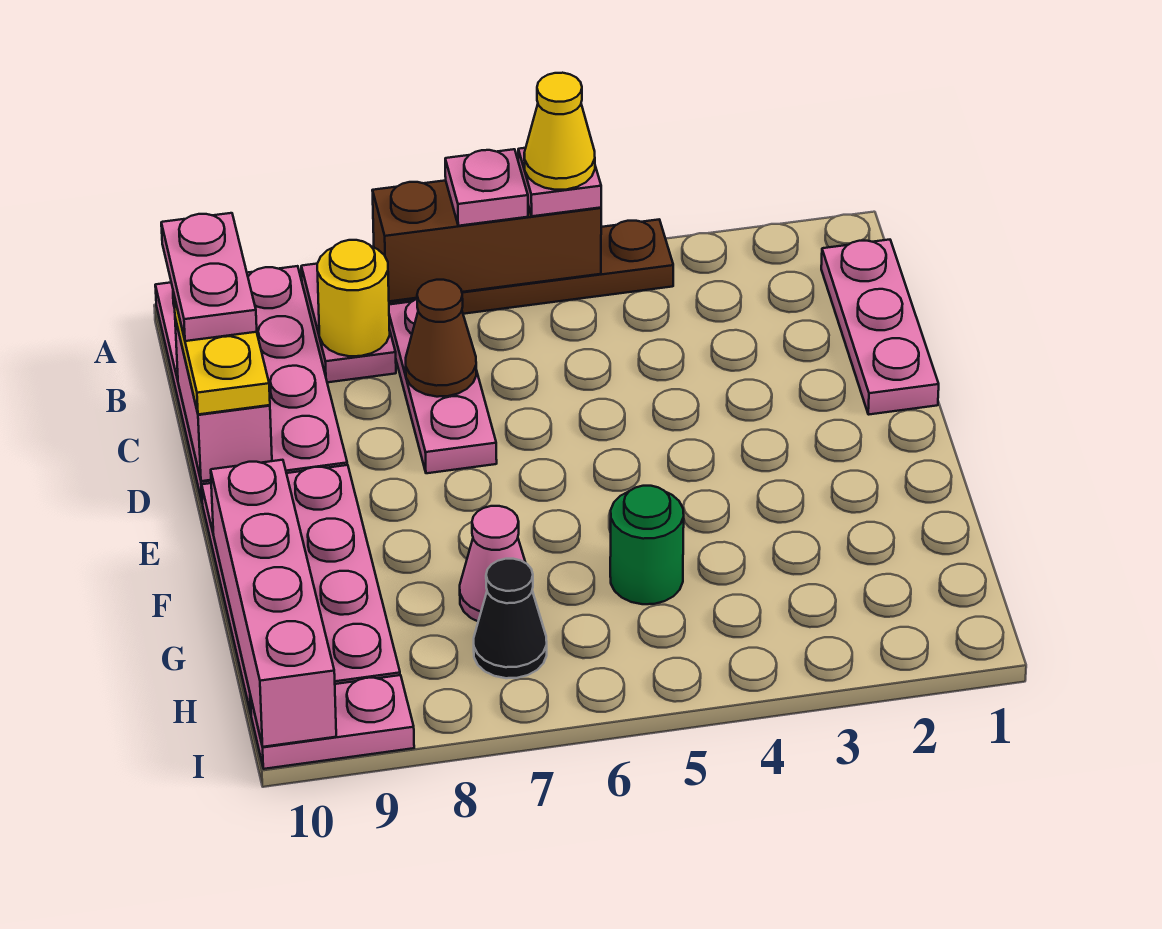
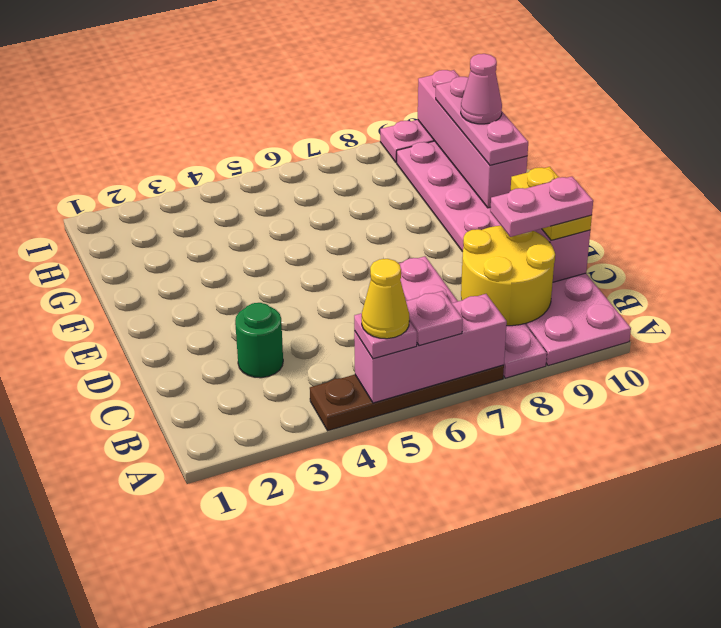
brown 1x3 brick [372,180,601,301] -> pink 1x3 brick [354,294,507,403]
pink 1x3 plate [821,240,939,415] -> pink 1x3 plate moved to [436,77,528,165]
yellow 1x1 round brick [317,240,390,356] -> yellow 2x2 round brick [461,226,555,326]
pink 1x2 plate [161,213,257,341] -> pink 1x2 plate turned to [490,177,593,237]
brown 1x1 cone [406,280,476,397] -> none
green 1x1 round brick [610,486,684,604] -> green 1x1 round brick moved to [235,303,283,378]
pink 1x1 cone [460,506,526,621] -> pink 1x1 cone moved to [461,54,502,124]
black 1x1 cone [474,559,547,678] -> none

